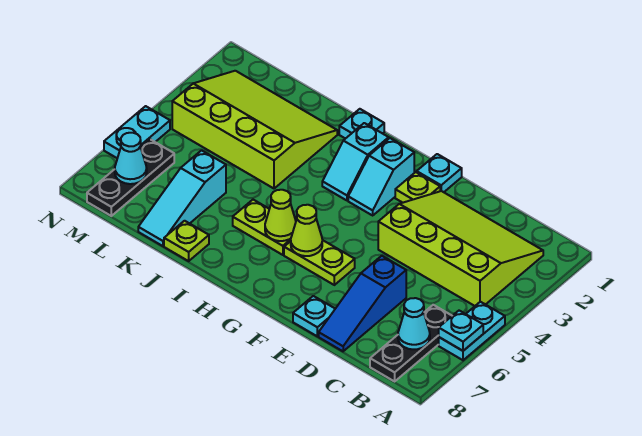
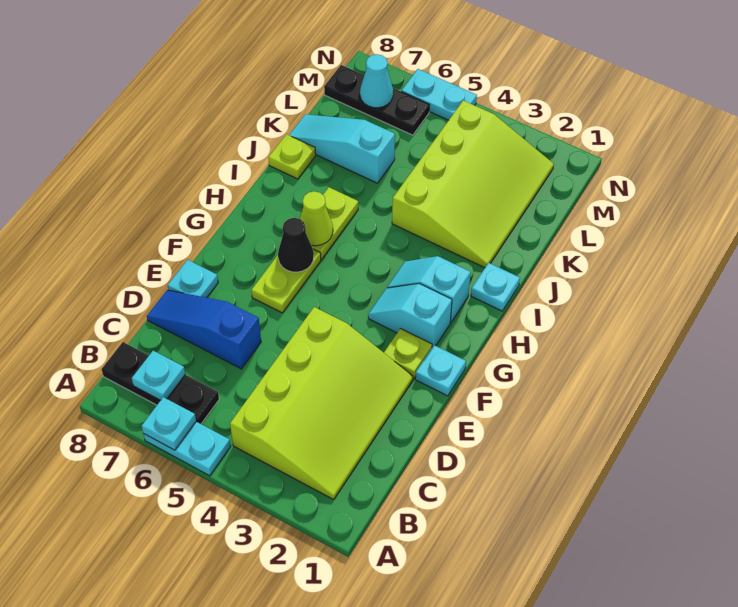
cyan 1x1 cone [398,298,430,349] -> cyan 1x1 plate [132,351,185,400]
lime 1x1 cone [291,205,322,256] -> black 1x1 cone [278,218,314,272]

